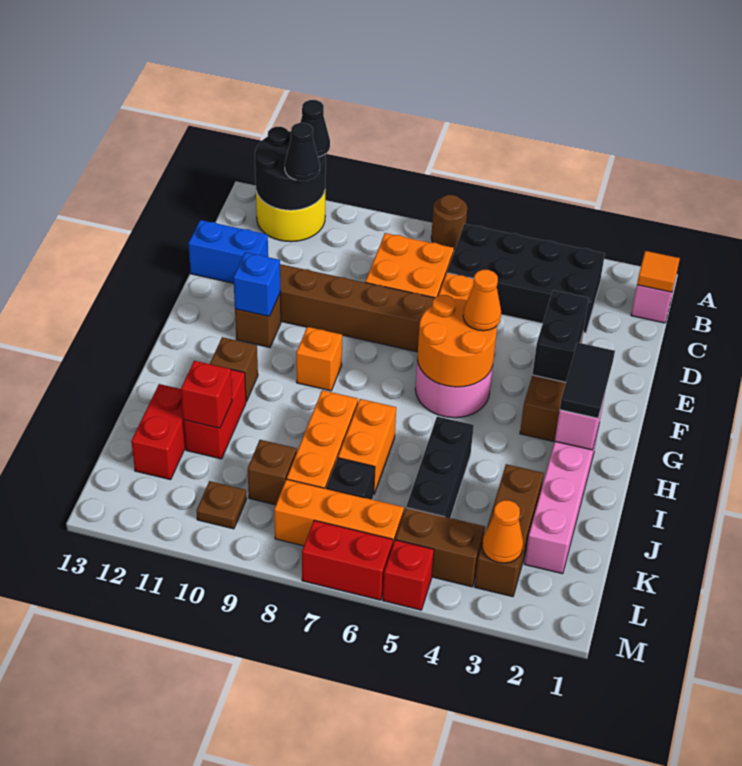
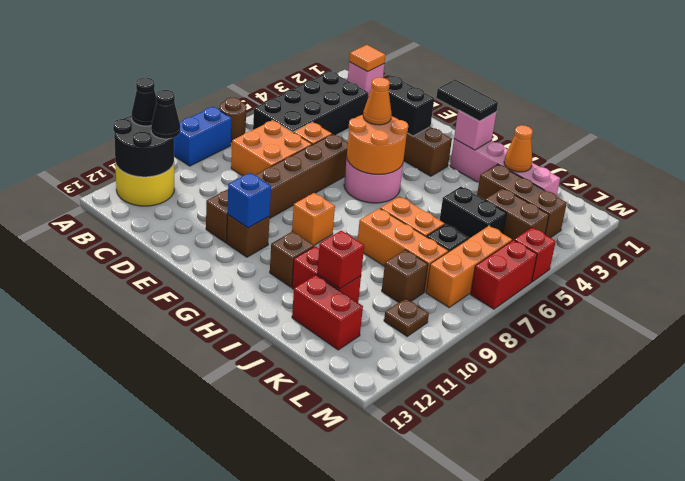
blue 1x2 brick [188,220,268,283] -> blue 1x2 brick moved to [174,107,231,166]
black 1x3 brick [406,416,474,518] -> black 1x2 brick [440,187,507,239]
orange 1x1 cone [482,500,523,563] -> orange 1x1 cone moved to [504,125,533,172]
brown 1x2 brick [395,508,485,587] -> brown 1x2 brick turned to [485,188,549,241]

